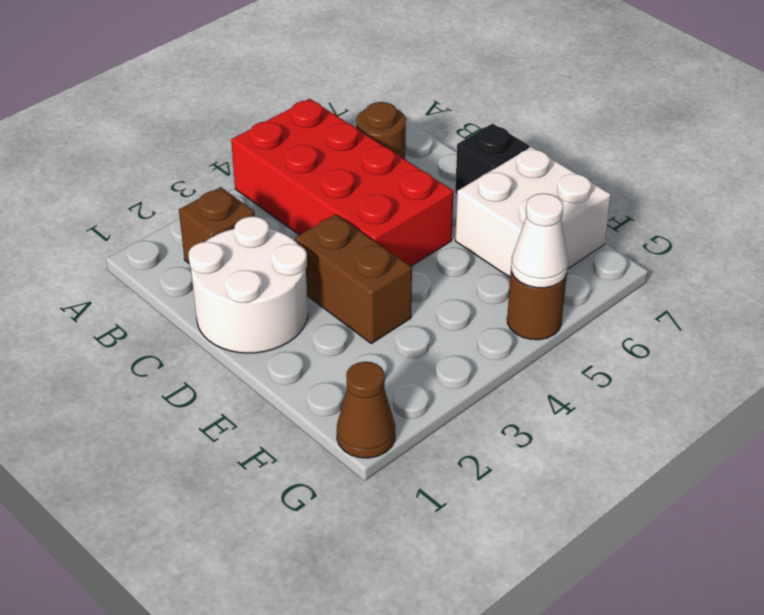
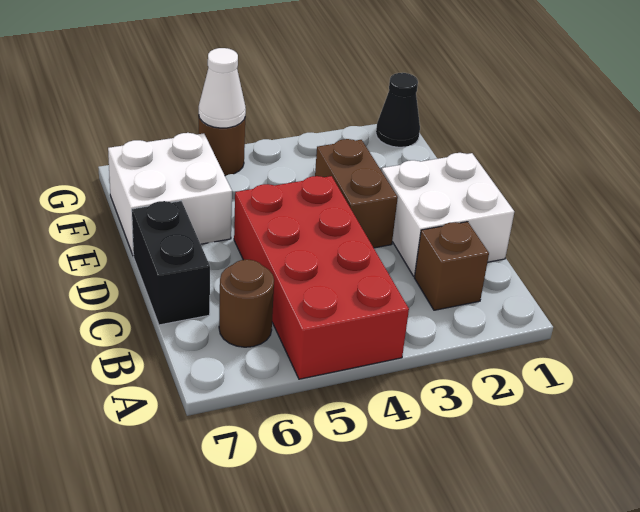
white 2x2 round brick [189,216,308,353] -> white 2x2 brick [382,153,514,276]
black 1x1 brick [455,124,529,195] -> black 1x2 brick [132,201,210,325]
brown 1x1 cone [337,362,395,458] -> black 1x1 cone [376,73,420,147]

